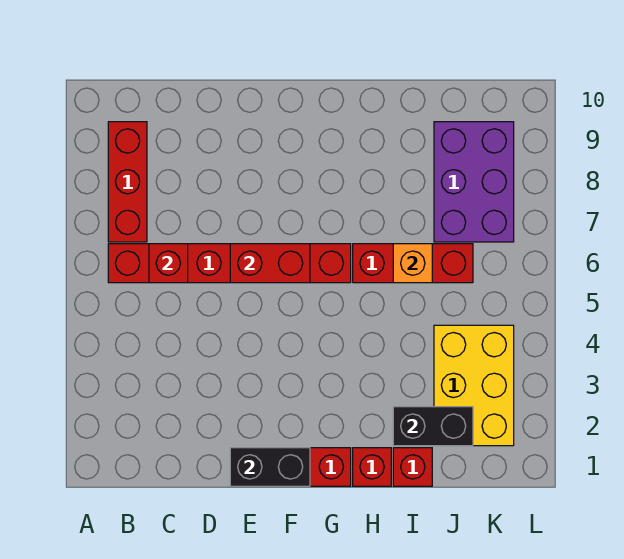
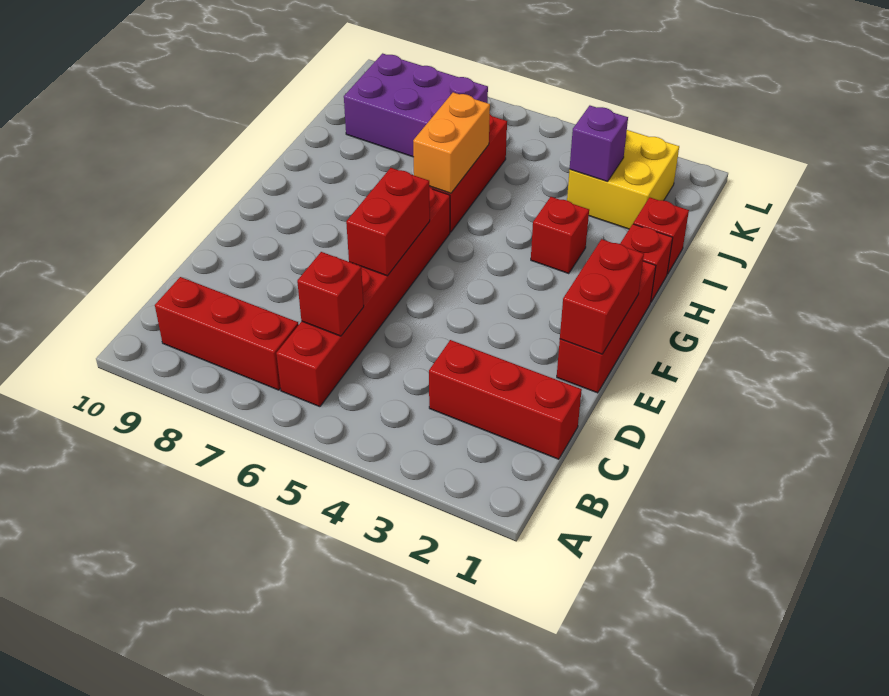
none -> red 1x3 brick [429,340,582,459]
black 1x2 brick [230,448,310,486] -> red 1x2 brick [560,239,644,354]
none -> red 1x1 brick [531,197,589,274]
black 1x2 brick [393,407,473,446] -> none
orange 1x1 brick [393,244,432,283] -> orange 1x2 brick [413,92,490,193]
yellow 2x3 brick [434,325,514,446] -> yellow 2x2 brick [567,130,679,229]
none -> purple 1x1 brick [570,106,628,182]

